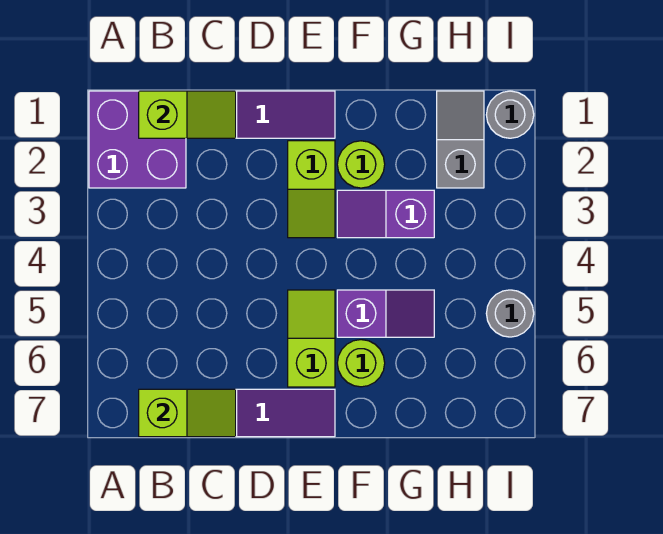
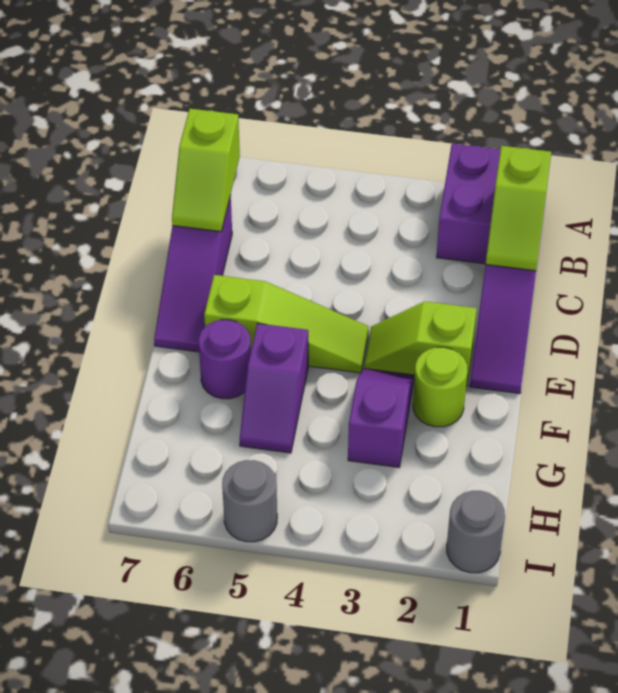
lime 1x2 slope [288,290,335,387] -> lime 1x3 slope [204,275,369,373]
lime 1x1 round brick [337,340,385,387] -> purple 1x1 round brick [199,320,251,399]
grey 1x2 slope [437,91,484,188] -> none

